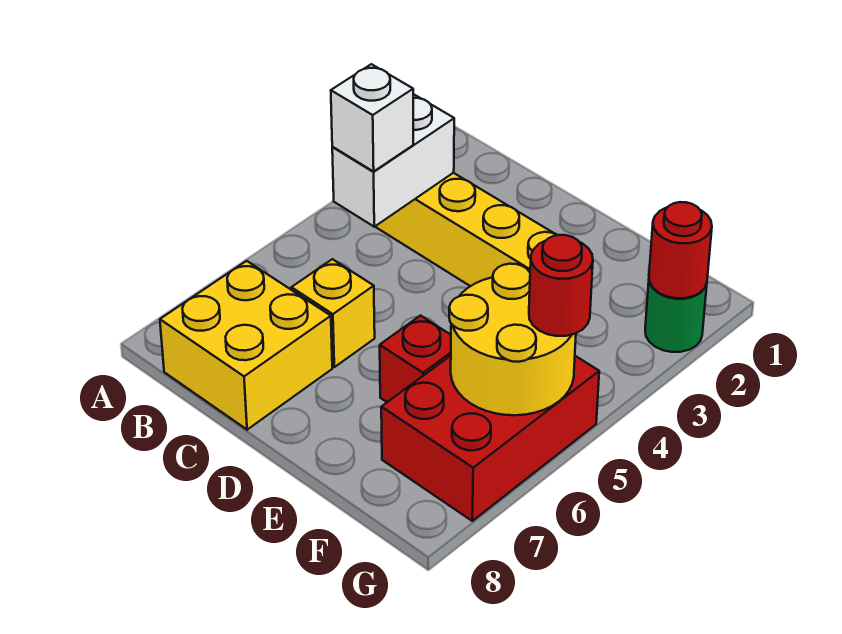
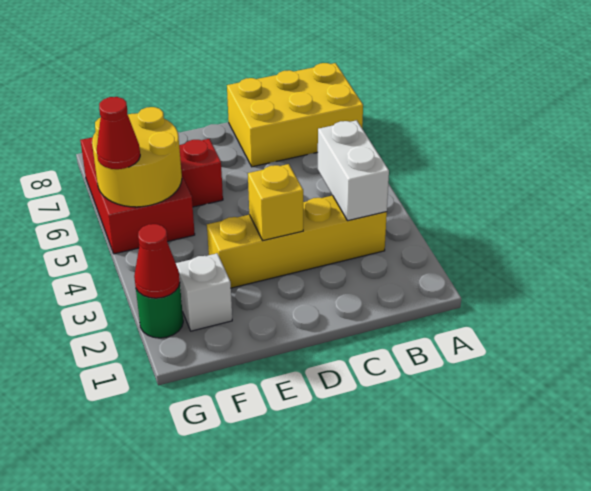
white 1x1 brick [331,64,413,172] -> white 1x1 brick moved to [176,253,232,331]
yellow 2x2 brick [160,261,332,430] -> yellow 2x3 brick [227,63,363,167]
yellow 1x1 brick [291,259,375,367] -> yellow 1x1 brick moved to [248,164,303,240]
red 1x1 round brick [649,202,712,298] -> red 1x1 cone [134,224,180,298]
red 1x1 round brick [529,235,593,336] -> red 1x1 cone [97,97,140,169]

